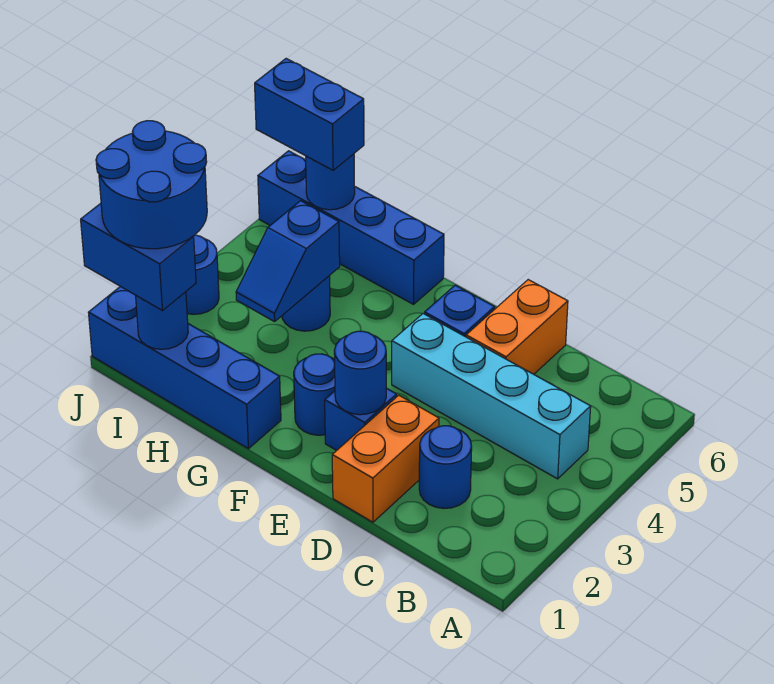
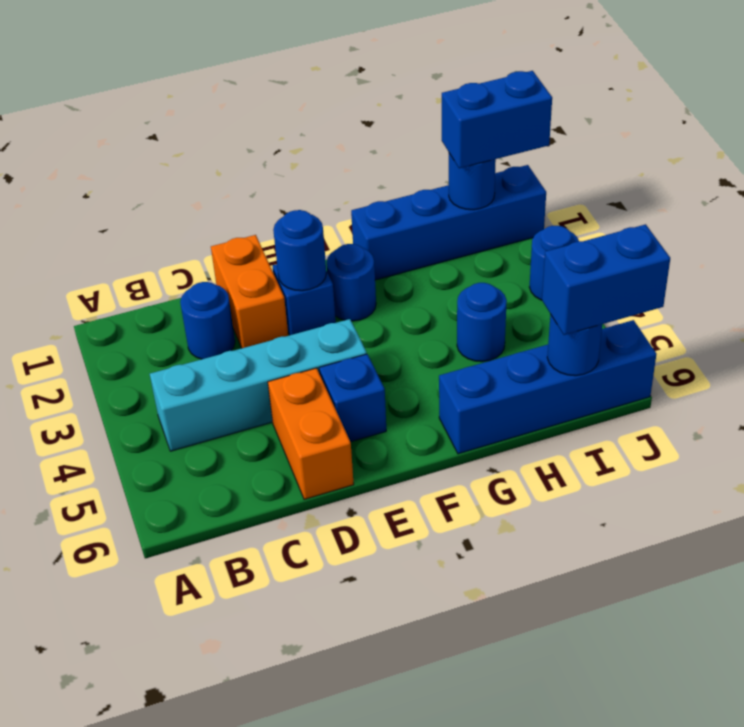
blue 1x2 slope [236,201,340,322] -> none
blue 2x2 round brick [96,121,207,249] -> none

